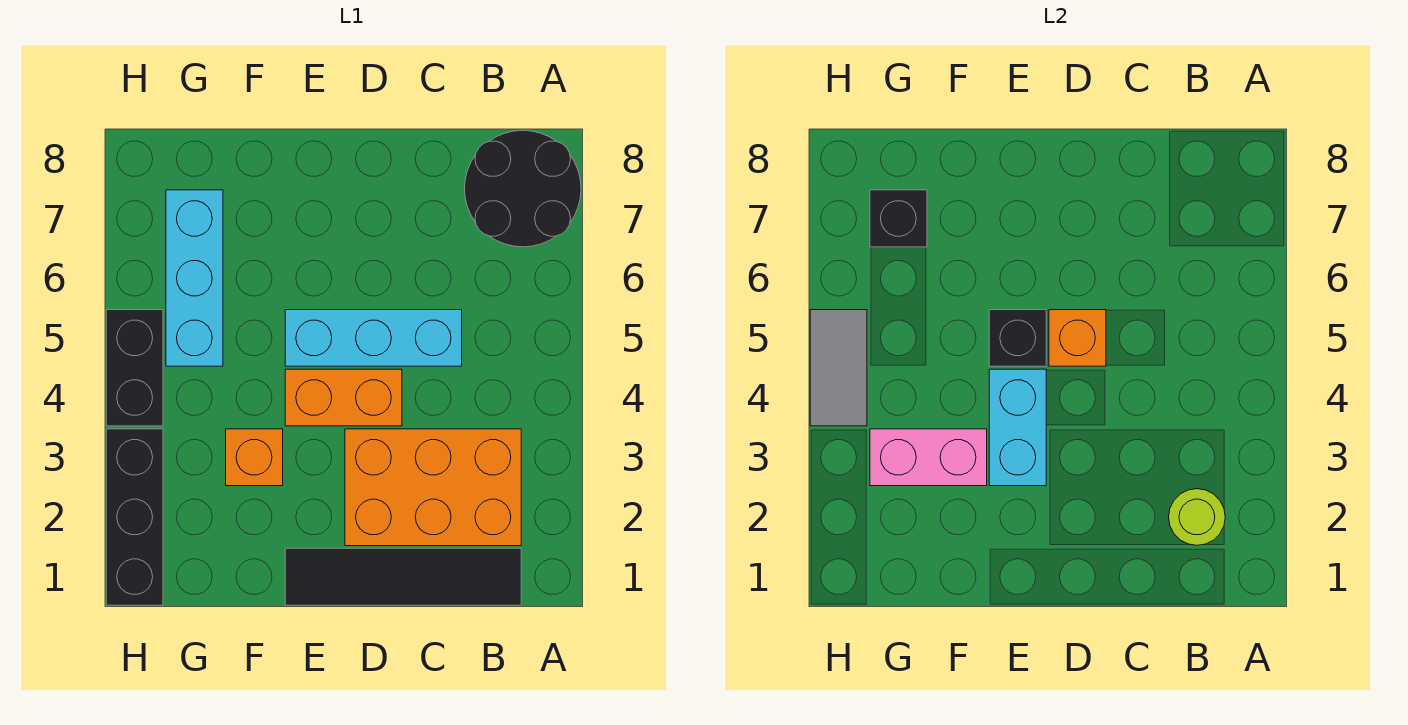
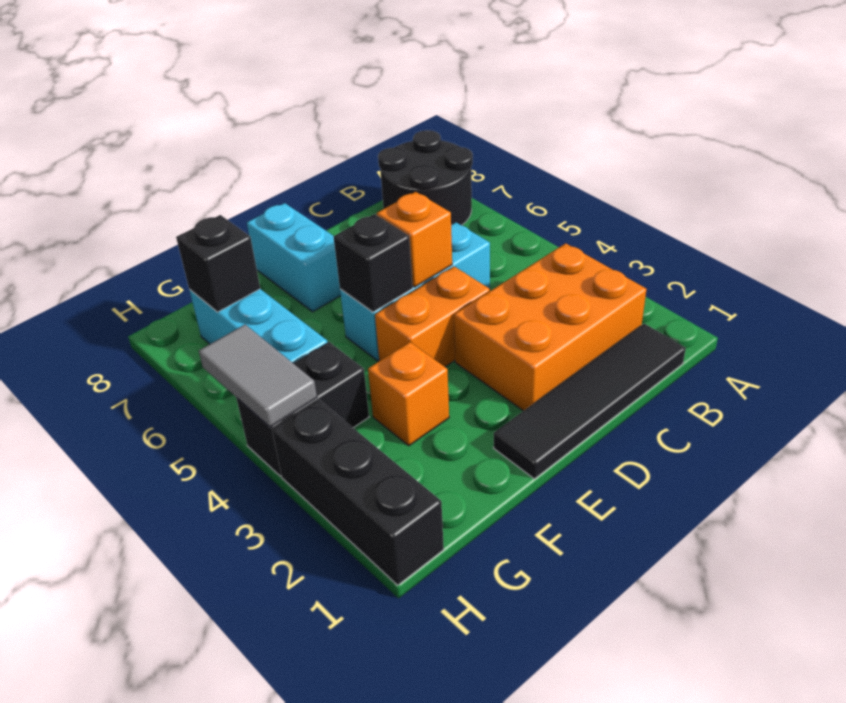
lime 1x1 round brick [1169,489,1225,545] -> none
cyan 1x2 brick [989,369,1046,486] -> cyan 1x2 brick moved to [247,203,341,312]
pink 1x2 brick [870,429,987,486] -> none
black 1x2 brick [106,310,163,426] -> black 1x2 brick turned to [236,342,369,476]

